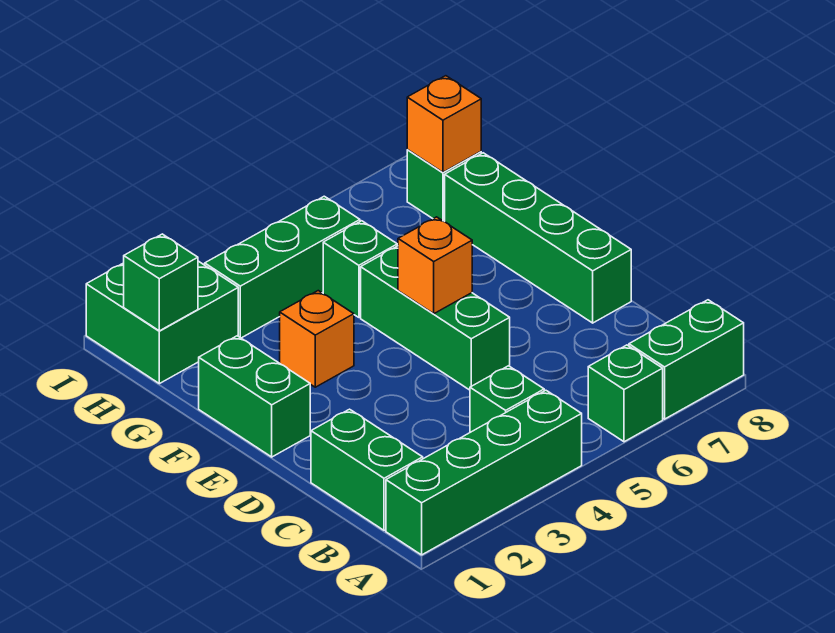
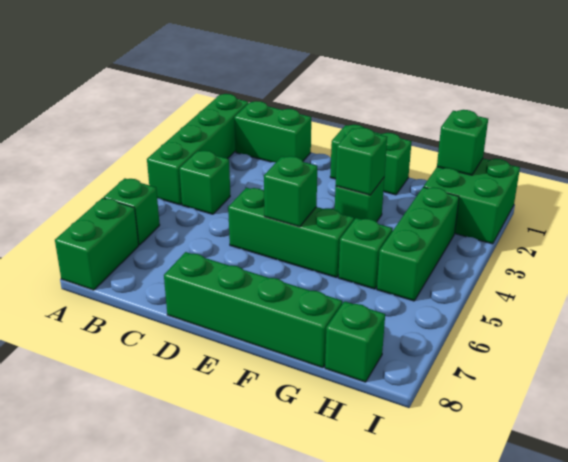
orange 1x1 brick [398,217,472,314] -> green 1x1 brick [264,156,317,227]
orange 1x1 brick [280,291,354,387] -> green 1x1 brick [335,178,384,222]
none -> green 1x1 brick [336,128,387,195]
orange 1x1 brick [407,76,481,172] -> none

